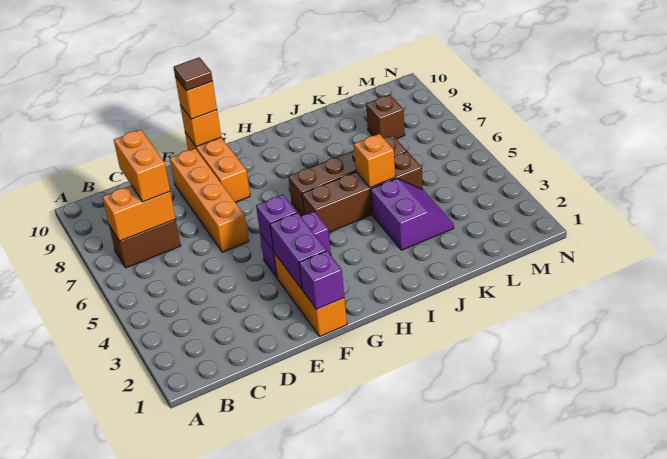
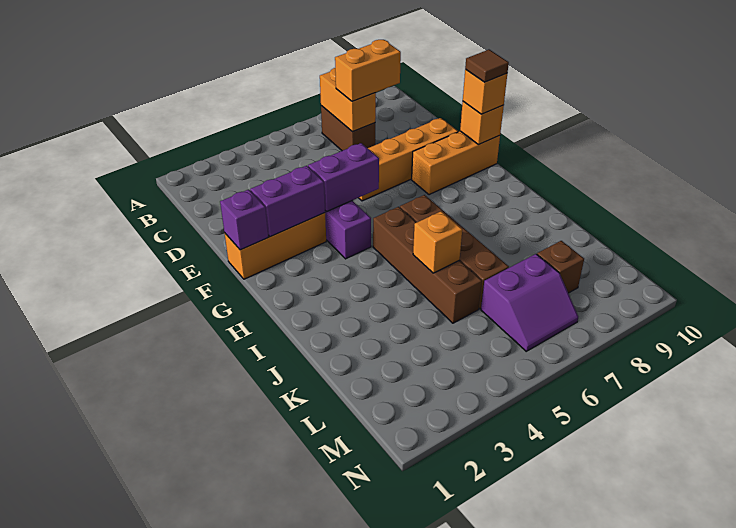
purple 1x1 brick [256,195,297,250] -> purple 1x2 brick [308,143,379,212]
purple 2x2 slope [371,178,454,250] -> purple 2x2 slope moved to [481,254,578,351]

